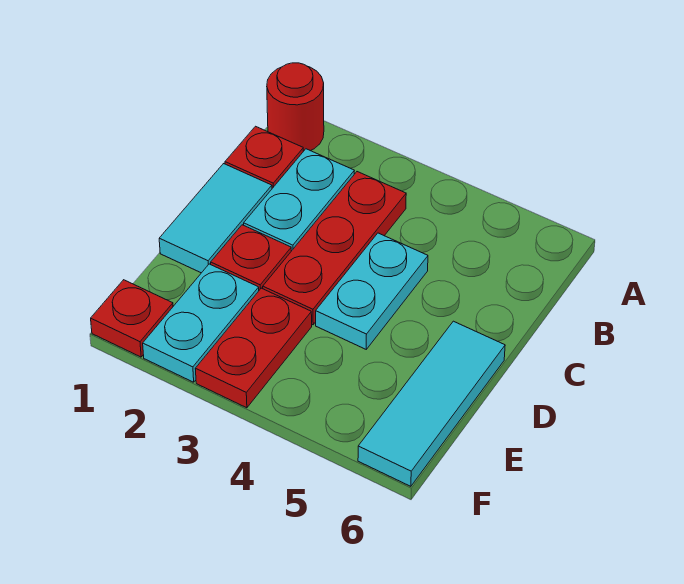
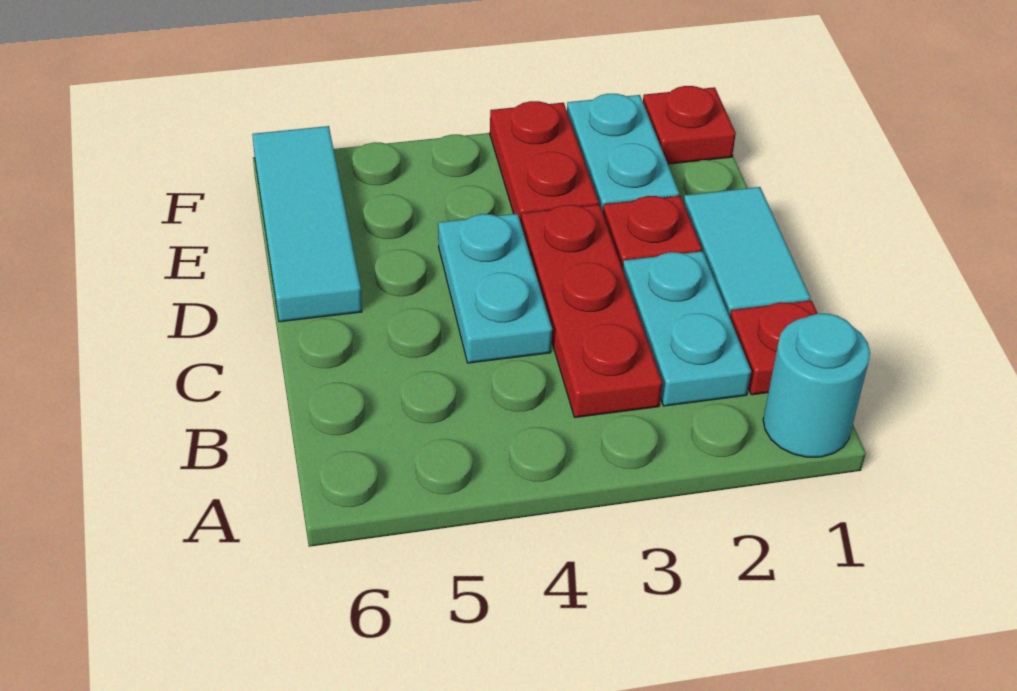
red 1x1 round brick [267,63,324,151] -> cyan 1x1 round brick [763,314,870,457]

